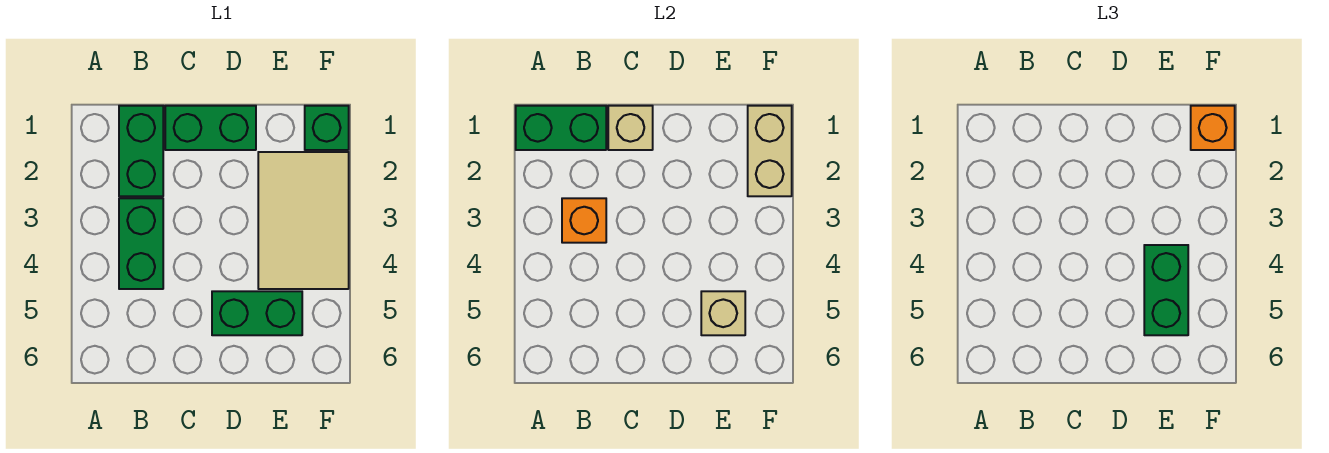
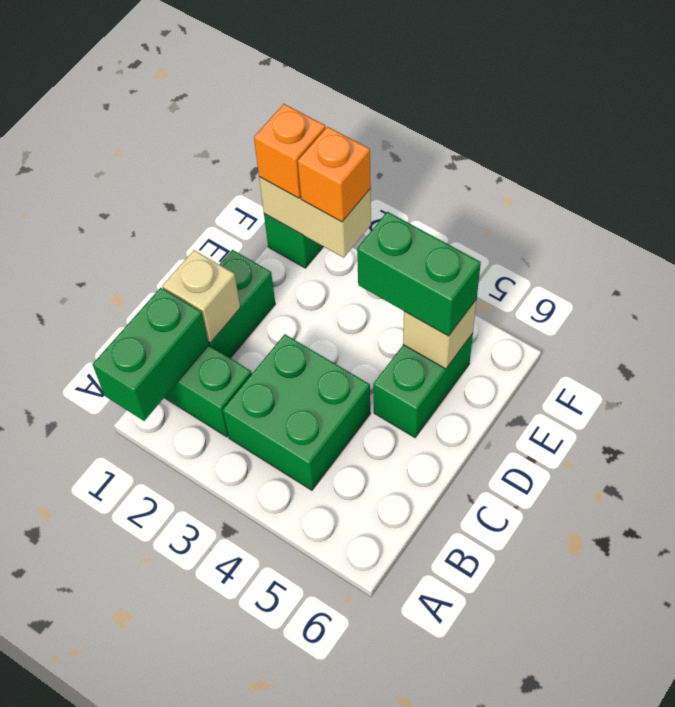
green 1x2 brick [119,198,163,289] -> green 2x2 brick [223,334,370,490]
orange 1x1 brick [562,198,606,243] -> orange 1x1 brick moved to [298,127,371,222]
tan 2x3 tile [258,152,349,289] -> none

